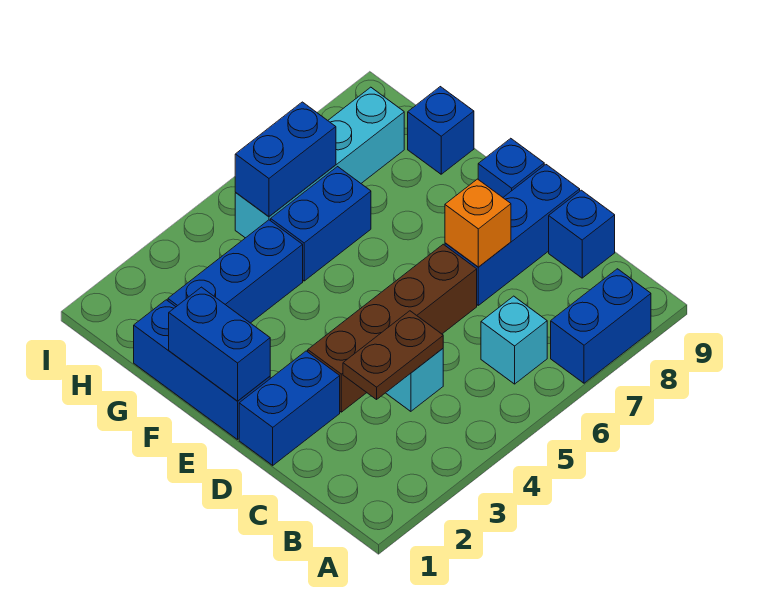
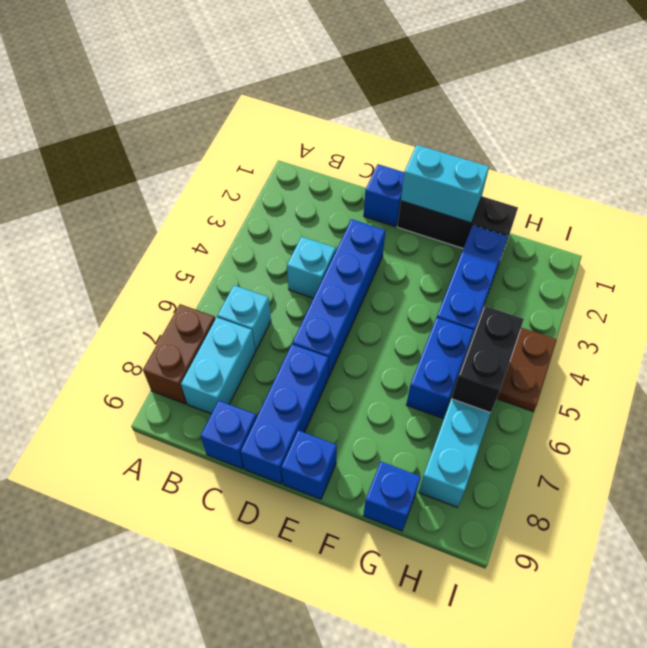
blue 1x2 brick [551,269,651,383] -> brown 1x2 brick [143,304,215,404]
none -> cyan 1x2 brick [181,317,255,414]
brown 1x2 plate [343,311,443,399] -> brown 1x2 plate moved to [497,328,557,411]
blue 1x2 brick [239,351,340,465] -> blue 1x1 brick [364,164,404,227]
brown 1x4 brick [308,244,477,412] -> blue 1x4 brick [293,219,385,377]
orange 1x1 brick [445,179,511,267] -> none
blue 1x3 brick [134,300,270,439] -> black 1x3 brick [397,196,518,254]
blue 1x2 brick [169,287,270,401] -> cyan 1x2 brick [401,145,489,223]
blue 1x2 brick [235,102,336,217] -> black 1x2 brick [451,306,524,413]

